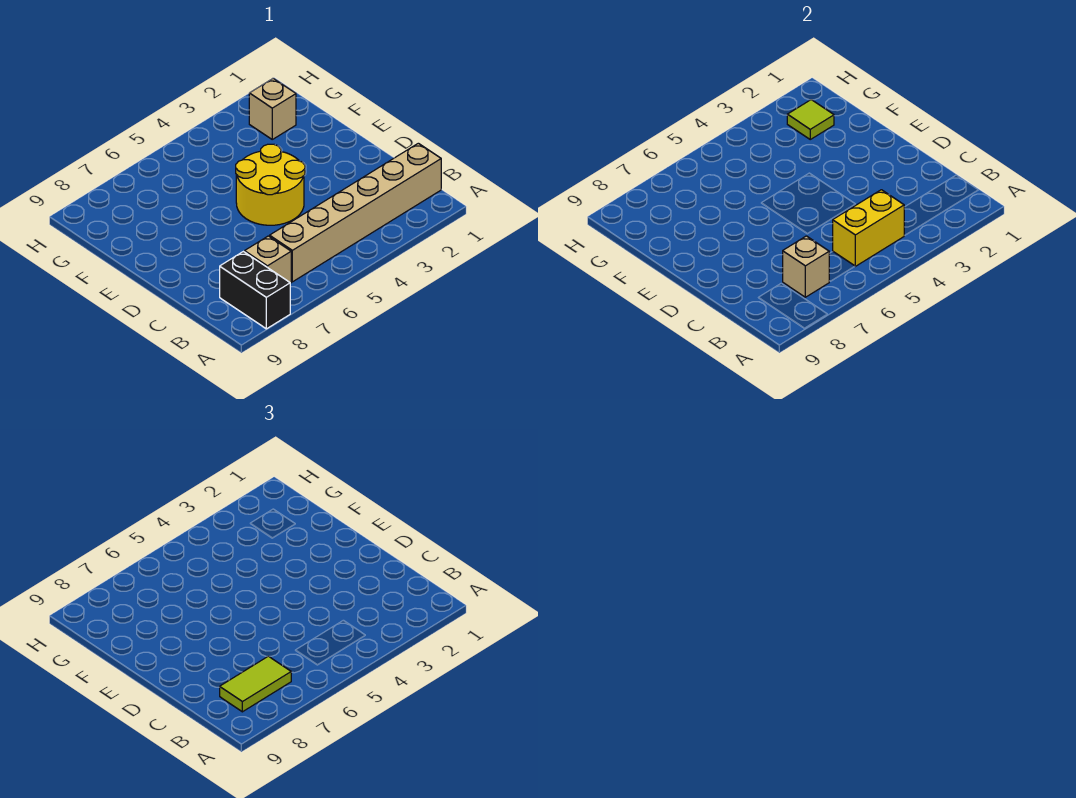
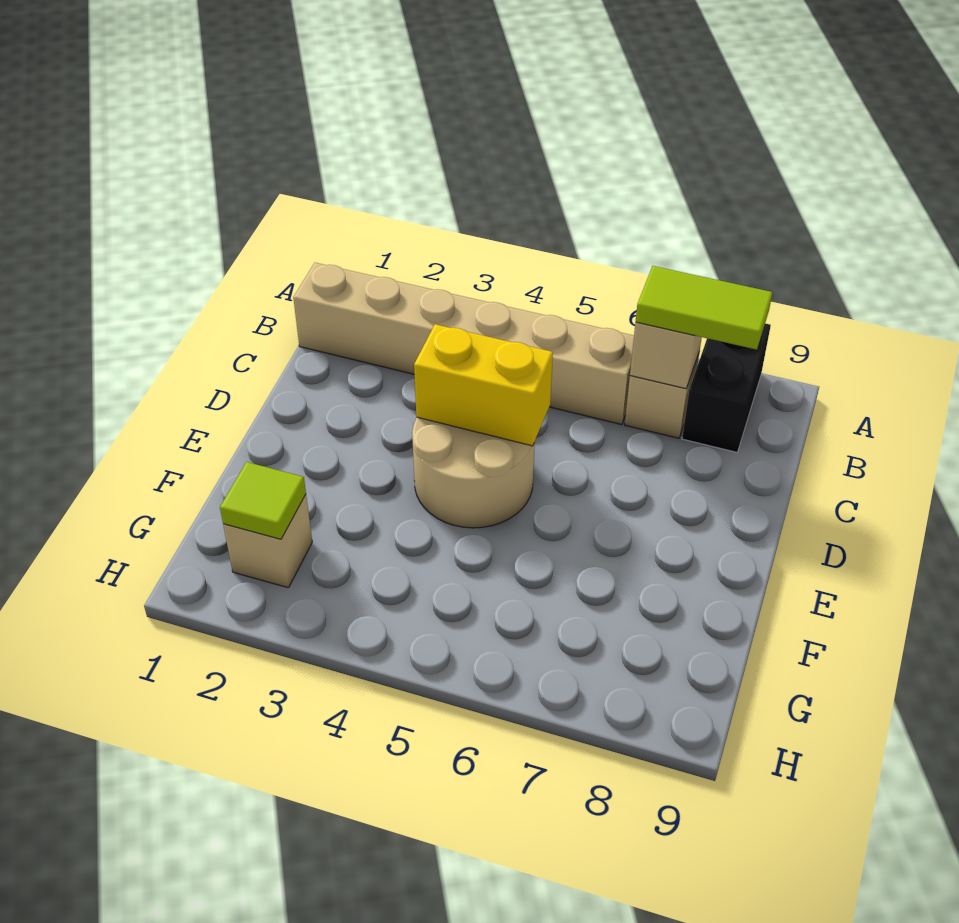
yellow 1x2 brick [833,190,905,266] -> yellow 1x2 brick moved to [414,324,553,446]
yellow 2x2 round brick [236,144,305,225] -> tan 2x2 round brick [412,417,535,528]

